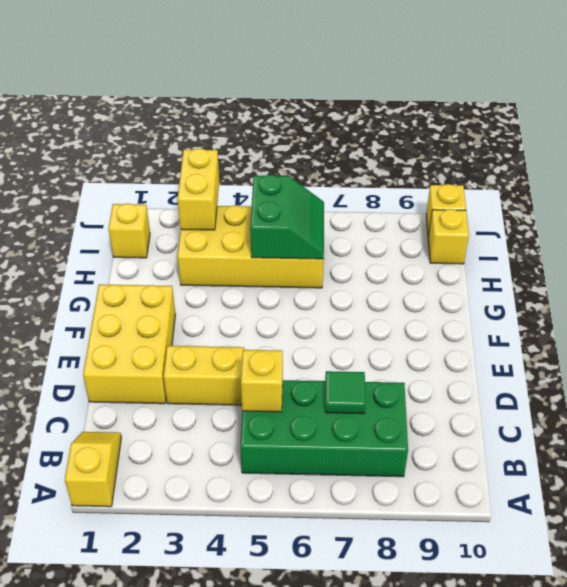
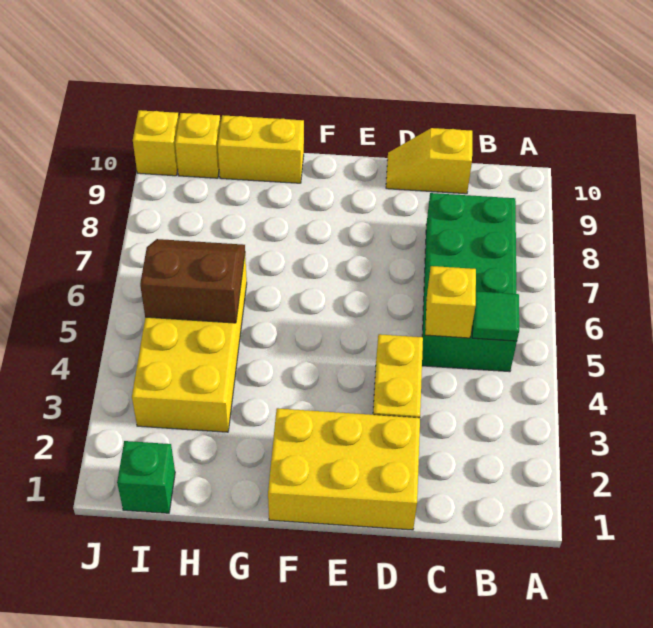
yellow 1x2 slope [65,432,121,507] -> yellow 1x2 slope moved to [386,128,472,194]
green 1x1 tile [325,371,366,414] -> green 1x1 tile moved to [472,292,519,341]
green 2x2 slope [250,175,324,259] -> brown 2x2 slope [140,239,245,323]
yellow 1x1 brick [108,204,150,258] -> green 1x1 brick [117,441,175,513]
yellow 1x2 brick [178,148,219,230] -> yellow 1x2 brick moved to [218,115,304,183]

